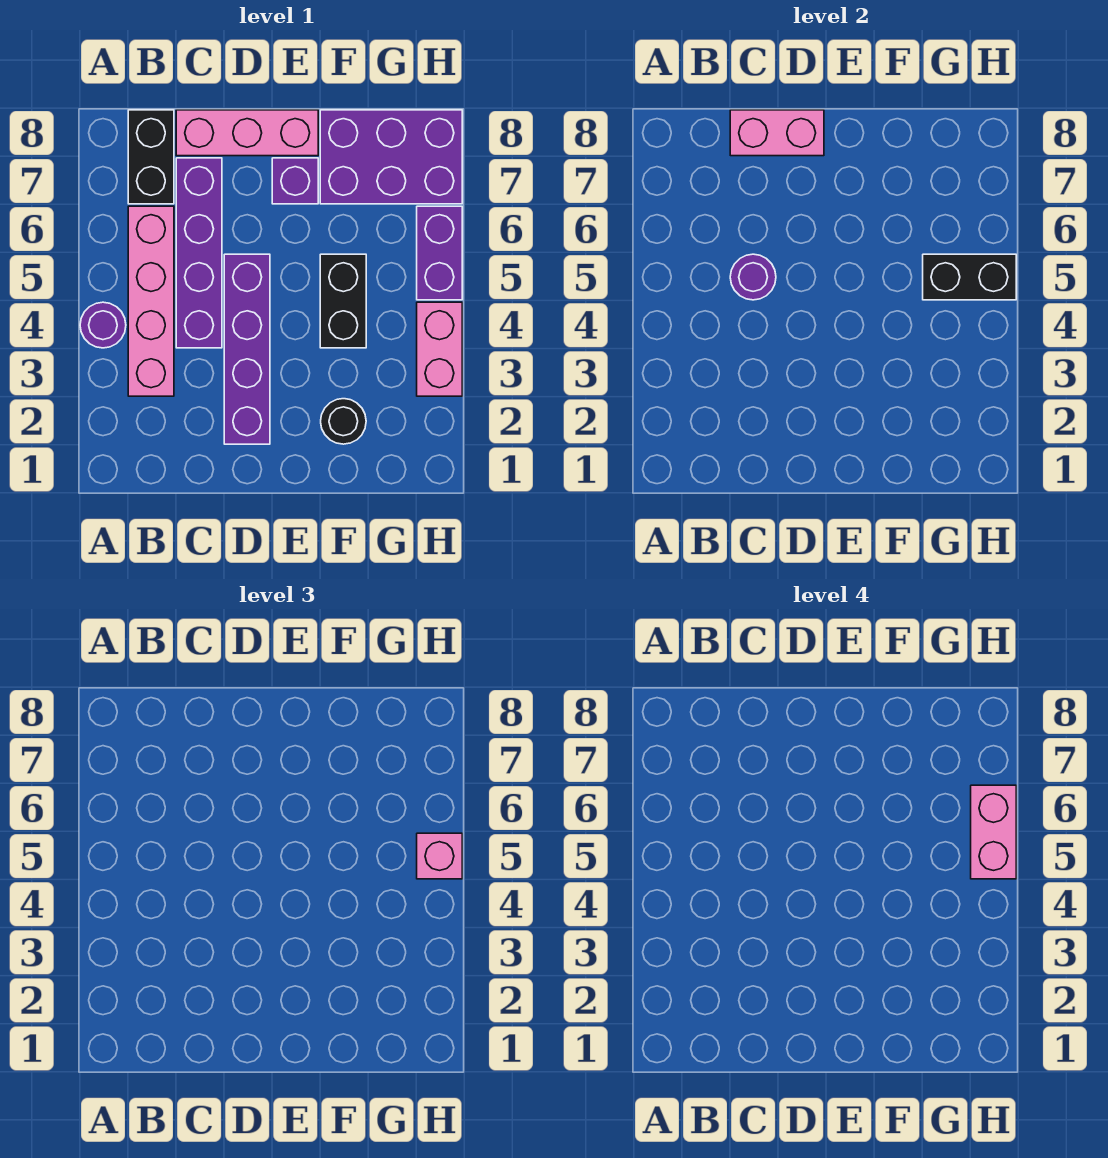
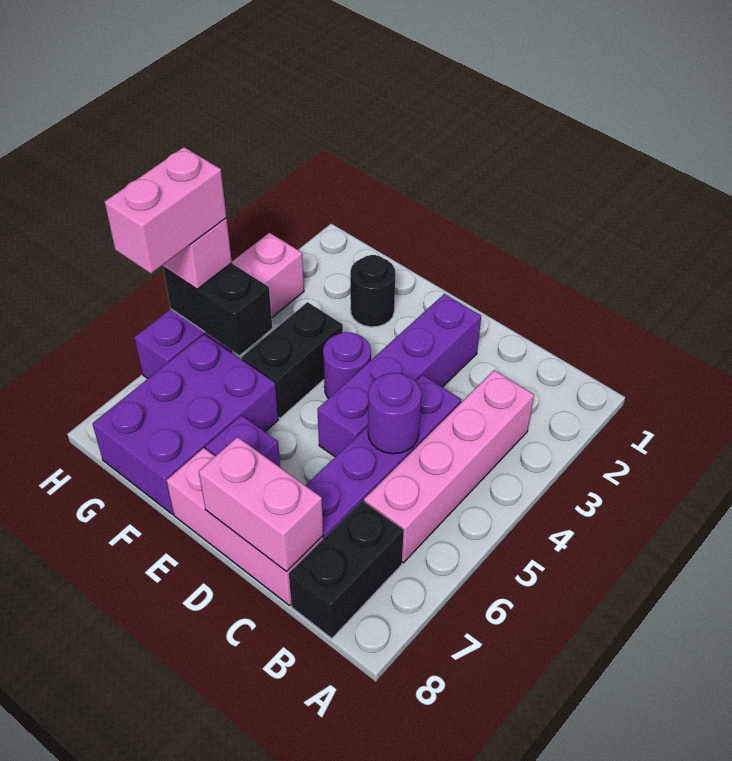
purple 1x1 round brick [80,302,126,348] -> purple 1x1 round brick moved to [323,332,371,399]
purple 2x3 brick [320,110,462,204] -> purple 2x3 brick turned to [92,334,278,514]

